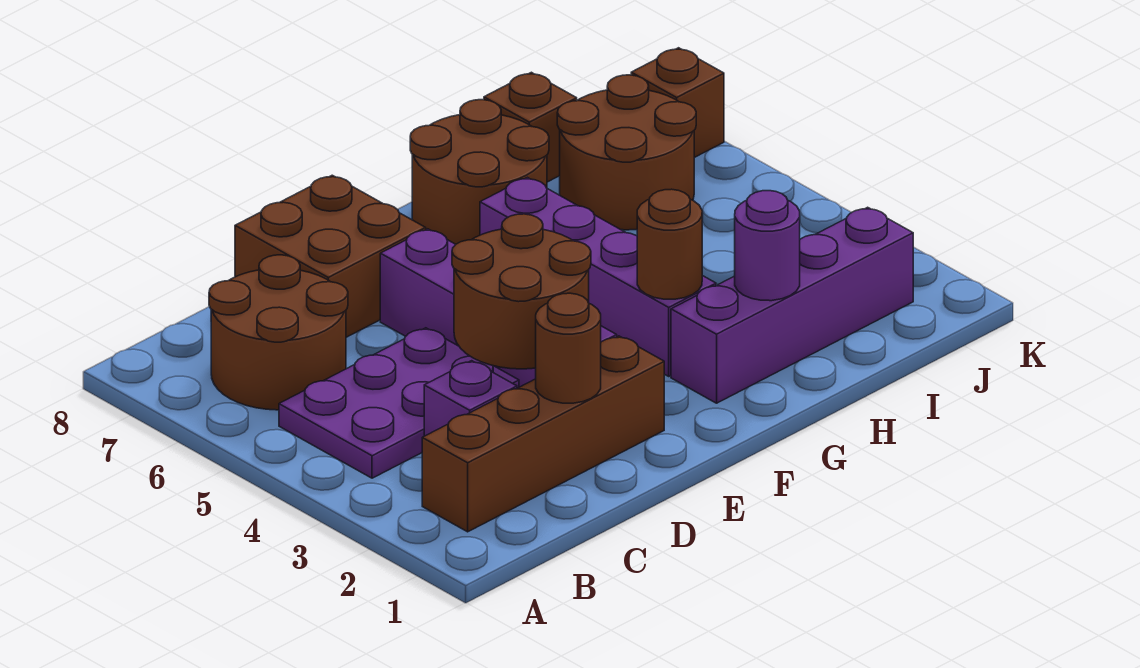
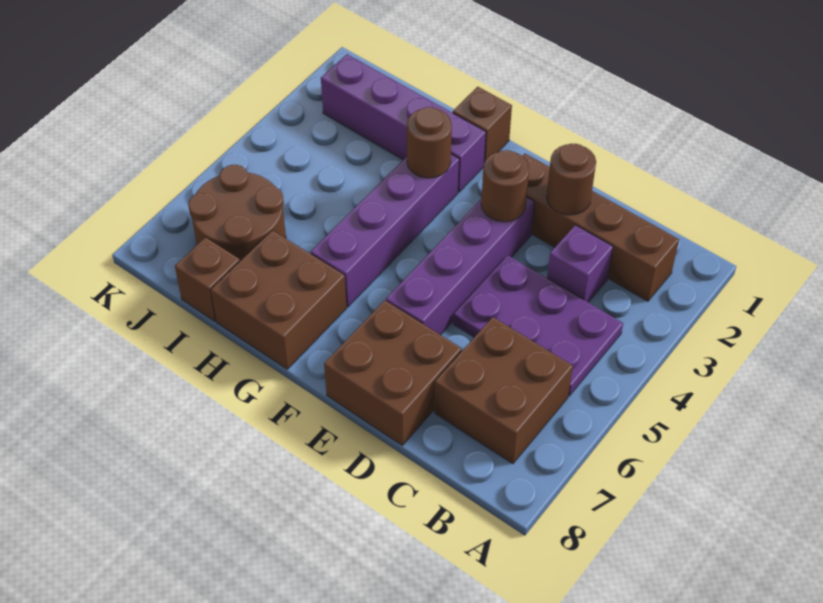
brown 2x2 round brick [209,255,348,410] -> brown 2x2 brick [434,317,573,464]
brown 2x2 round brick [452,214,591,369] -> brown 1x1 round brick [481,150,529,222]
brown 2x2 round brick [410,100,549,244] -> brown 2x2 brick [211,230,346,369]
purple 1x1 round brick [735,191,800,301] -> none
brown 1x1 brick [631,48,724,158] -> brown 1x1 brick moved to [453,87,512,162]

